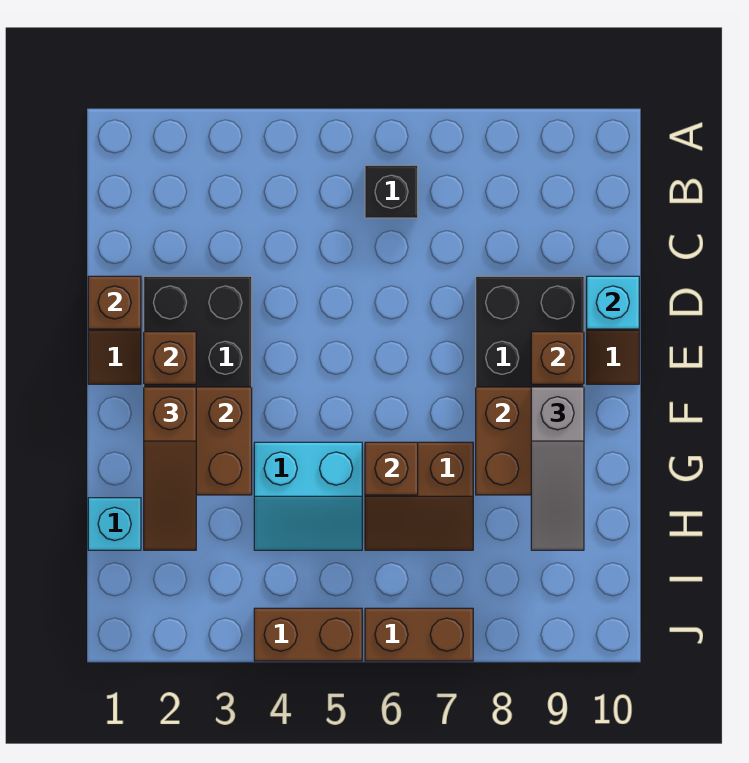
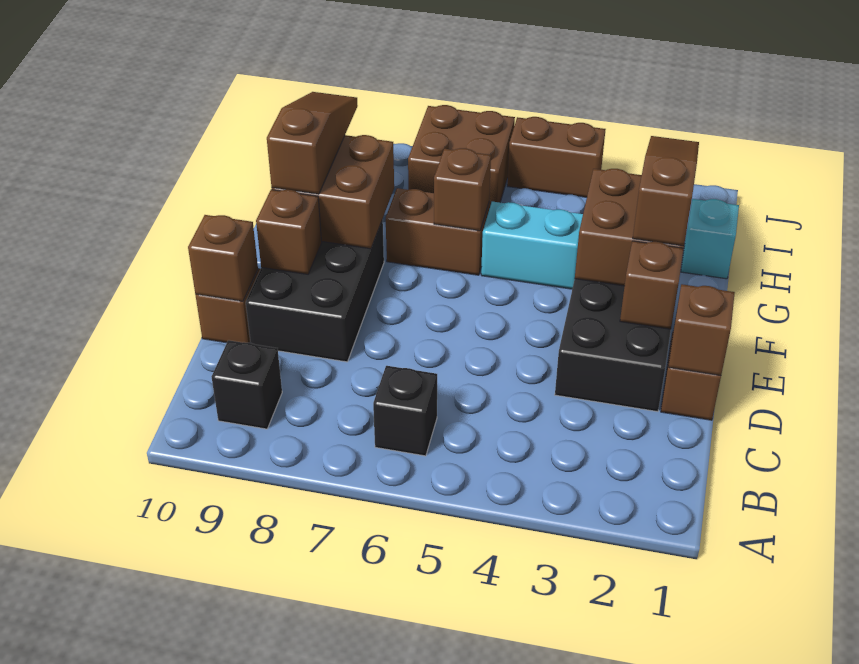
none -> black 1x1 brick [212,340,282,429]
cyan 1x1 brick [587,276,639,329] -> brown 1x1 brick [188,215,258,301]
grey 1x3 slope [531,387,584,550] -> brown 1x3 slope [267,92,358,194]
brown 1x2 brick [365,608,473,661] -> brown 2x2 brick [408,105,515,202]

